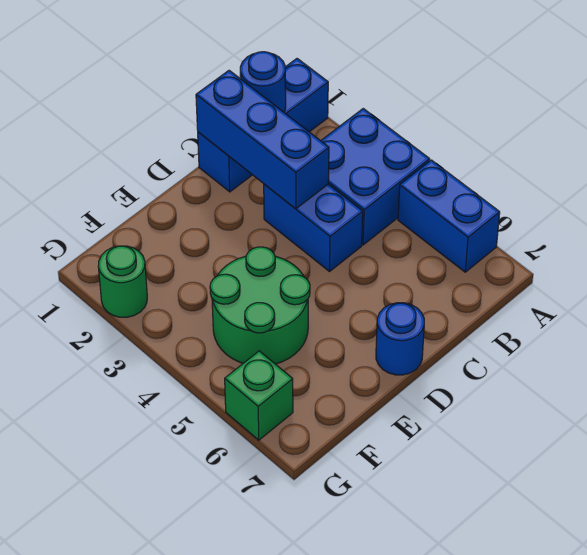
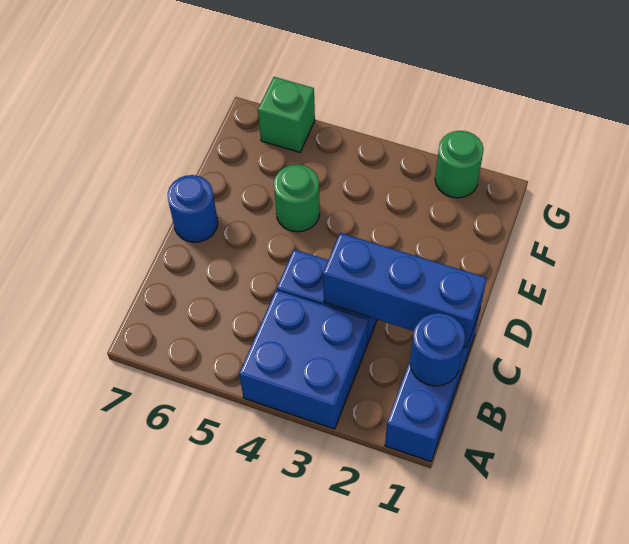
blue 1x2 brick [398,160,500,272] -> none
green 2x2 round brick [210,247,310,364] -> green 1x1 round brick [274,164,320,232]

